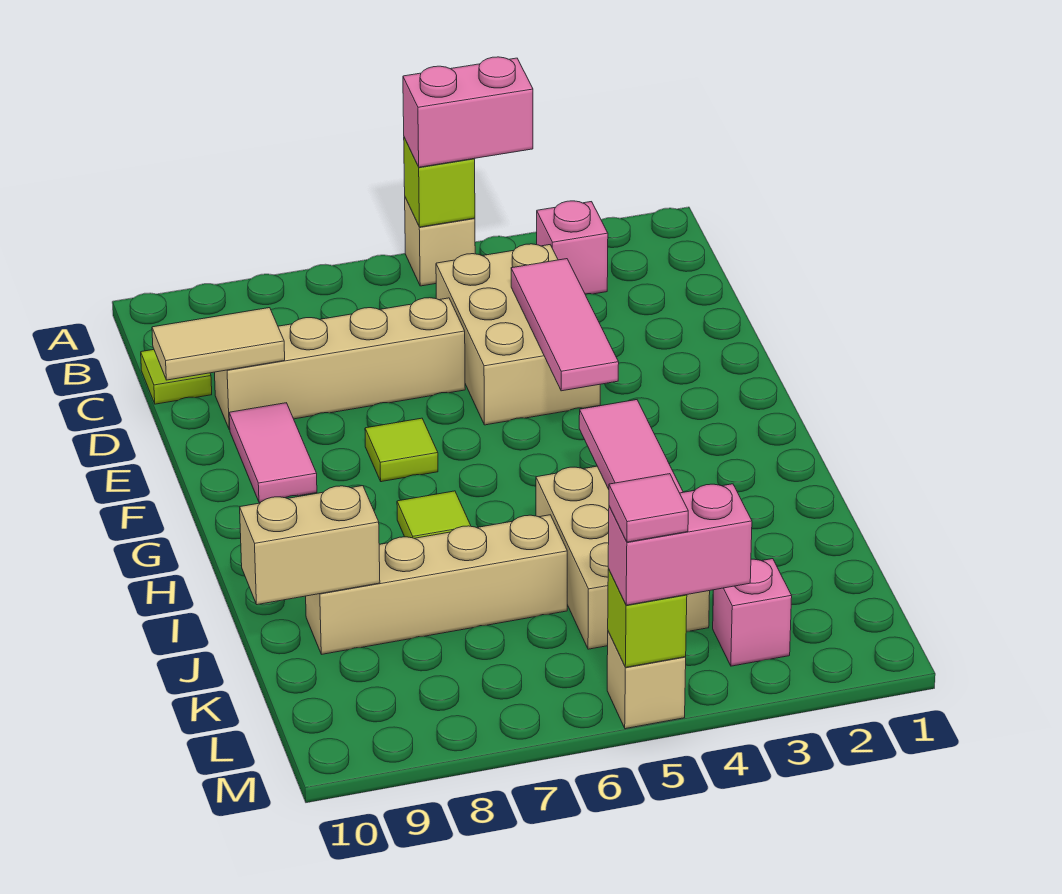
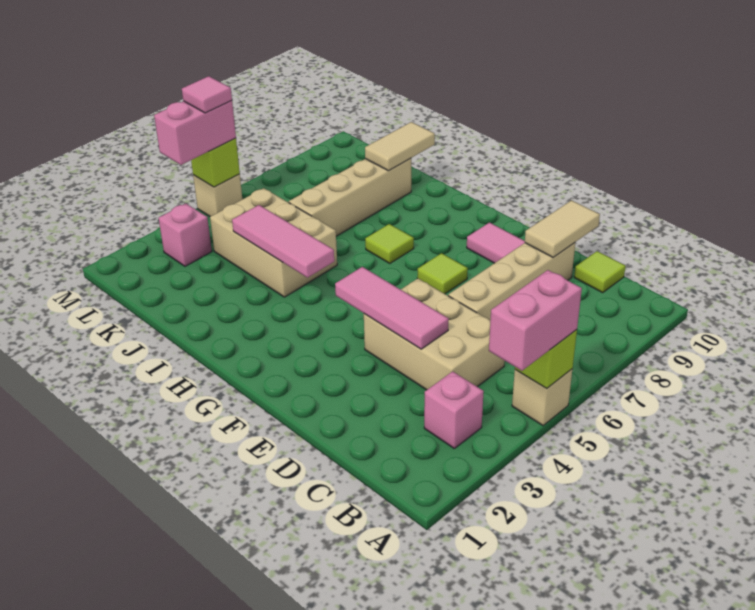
tan 1x2 brick [240,486,380,605] -> tan 1x2 tile [365,122,435,171]

